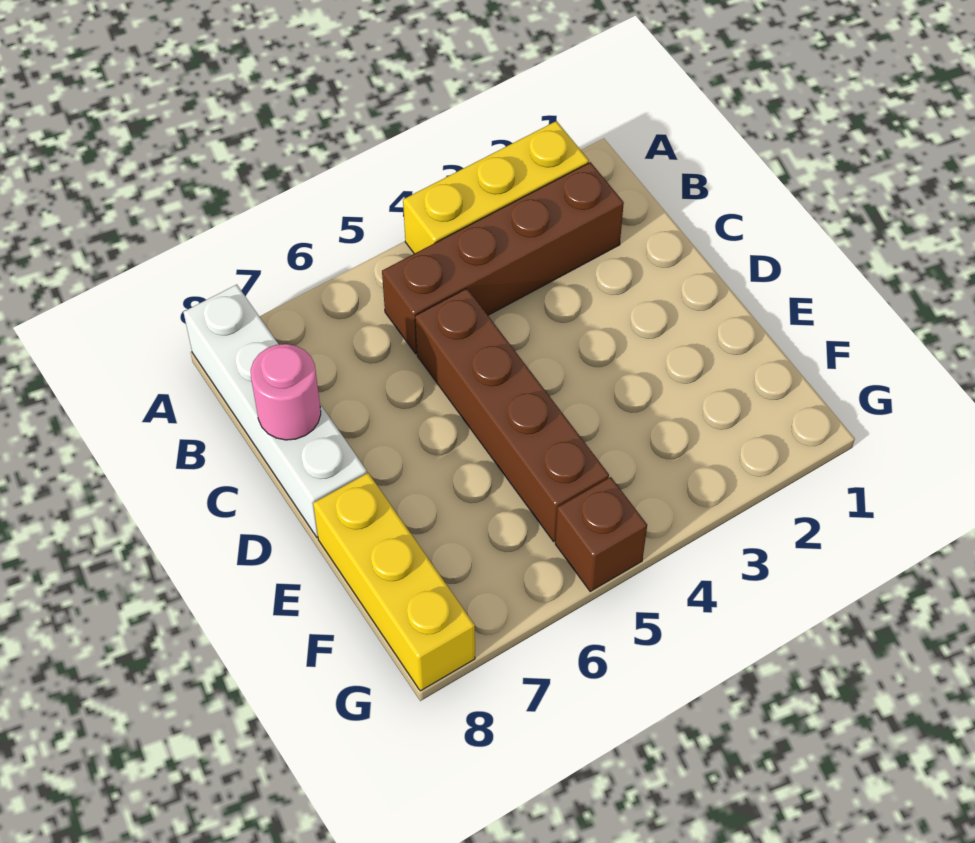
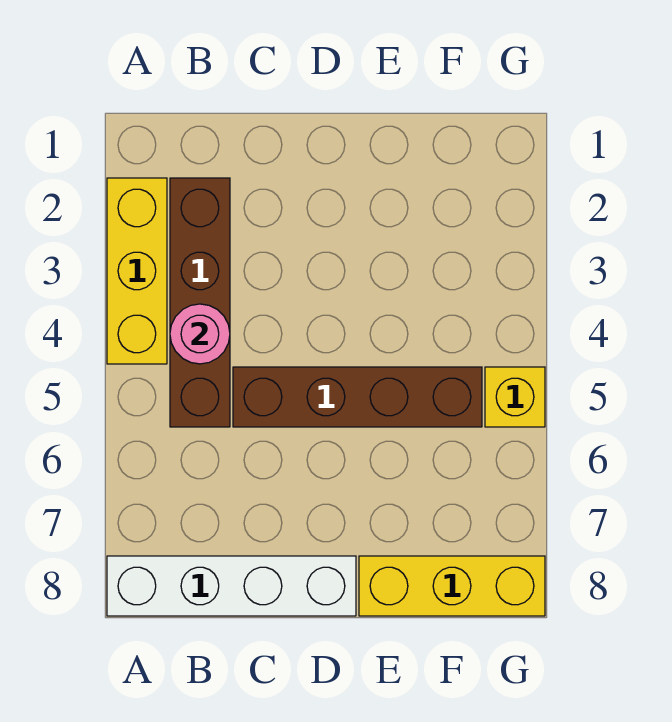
pink 1x1 round brick [251,344,321,440] -> pink 1x1 round brick moved to [170,304,230,364]
brown 1x1 brick [555,477,647,591] -> yellow 1x1 brick [485,367,545,427]

